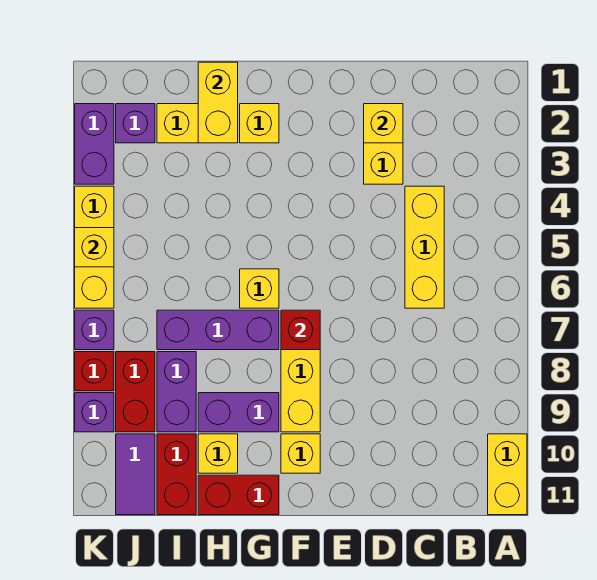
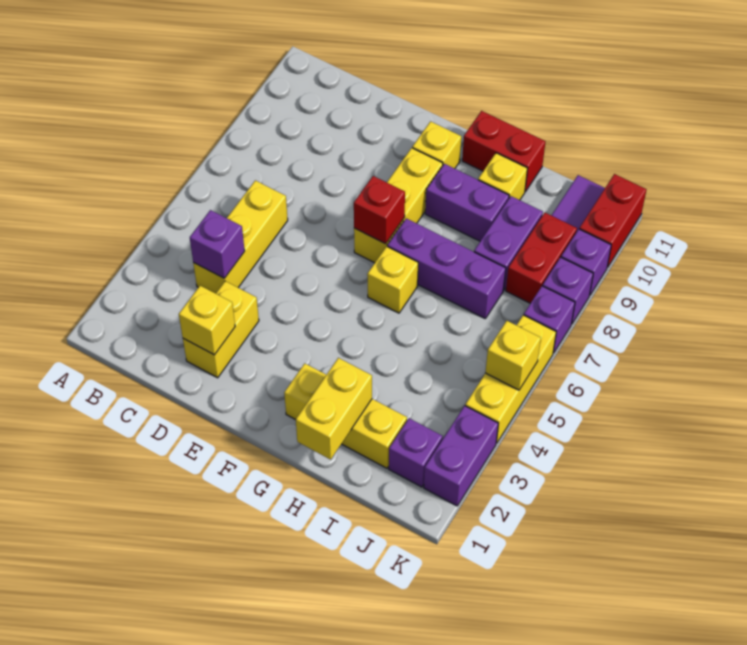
yellow 1x2 brick [488,434,527,515] -> none
none -> purple 1x1 brick [190,210,245,278]
red 1x2 brick [157,434,196,515] -> red 1x2 brick moved to [579,174,647,267]
red 1x1 brick [75,352,114,391] -> purple 1x1 brick [543,257,593,324]

